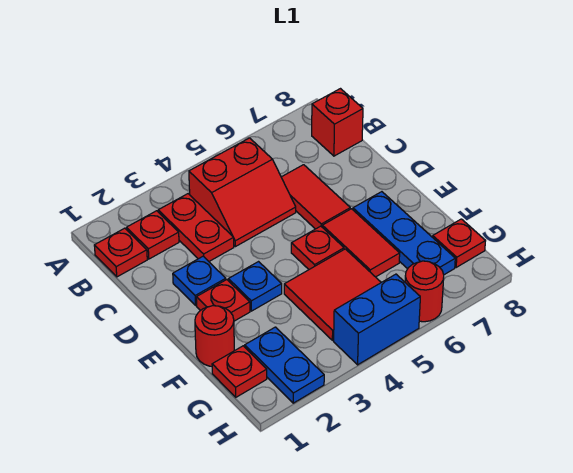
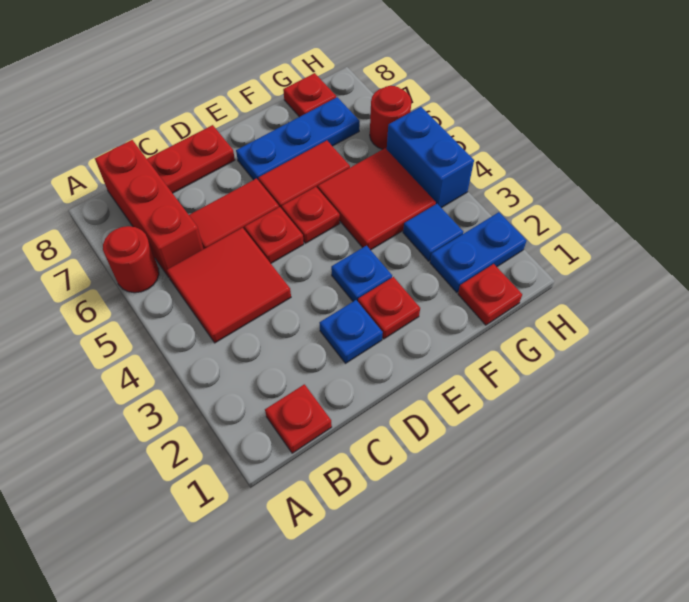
red 1x1 plate [127,211,179,259] -> red 1x1 plate moved to [245,207,304,263]
red 1x2 plate [158,194,234,261] -> red 1x2 plate moved to [147,125,235,193]
red 2x2 slope [189,138,296,247] -> red 2x2 tile [167,228,291,343]
red 1x1 brick [312,89,363,156] -> red 1x3 brick [95,140,203,277]
red 1x1 round brick [195,306,234,366] -> red 1x1 round brick moved to [103,226,159,293]
none -> blue 1x1 tile [403,204,463,261]

